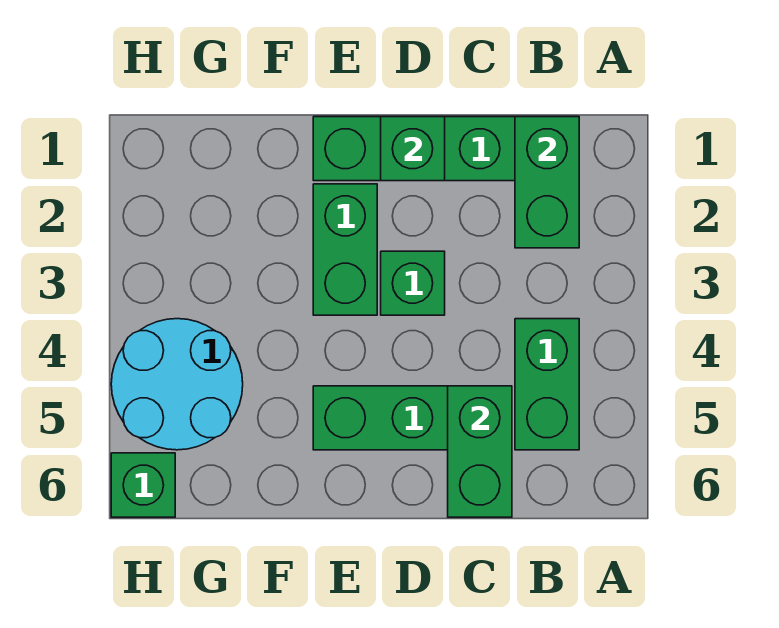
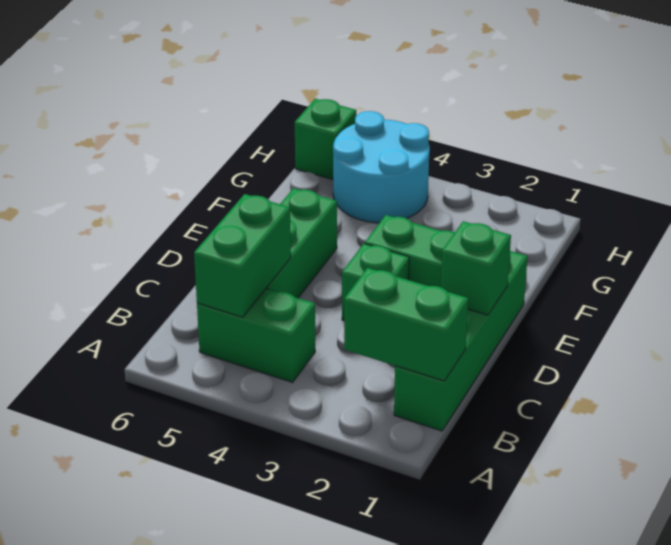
green 1x2 brick [448,386,512,517] -> green 1x2 brick turned to [194,194,291,317]

